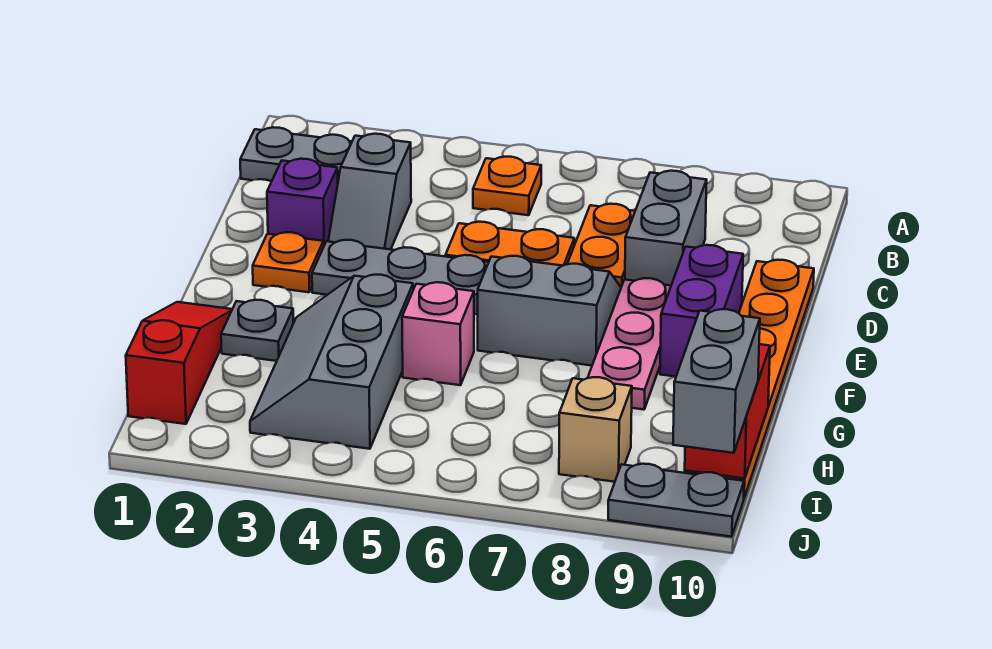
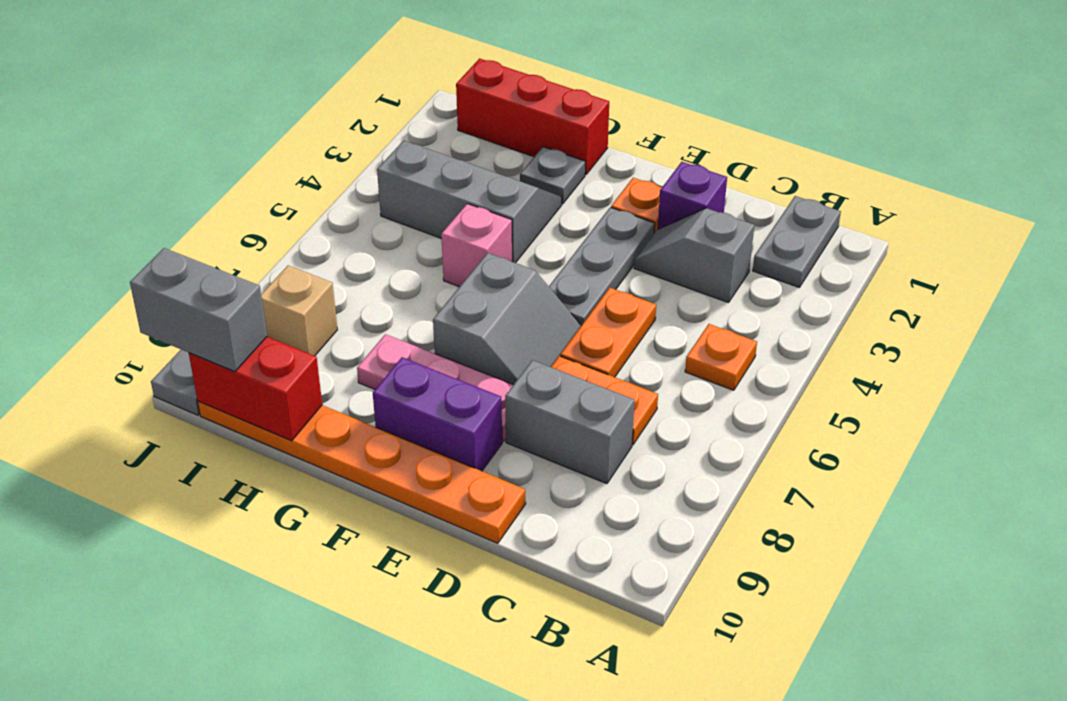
red 1x3 slope [126,302,232,424] -> red 1x3 brick [456,59,609,175]

